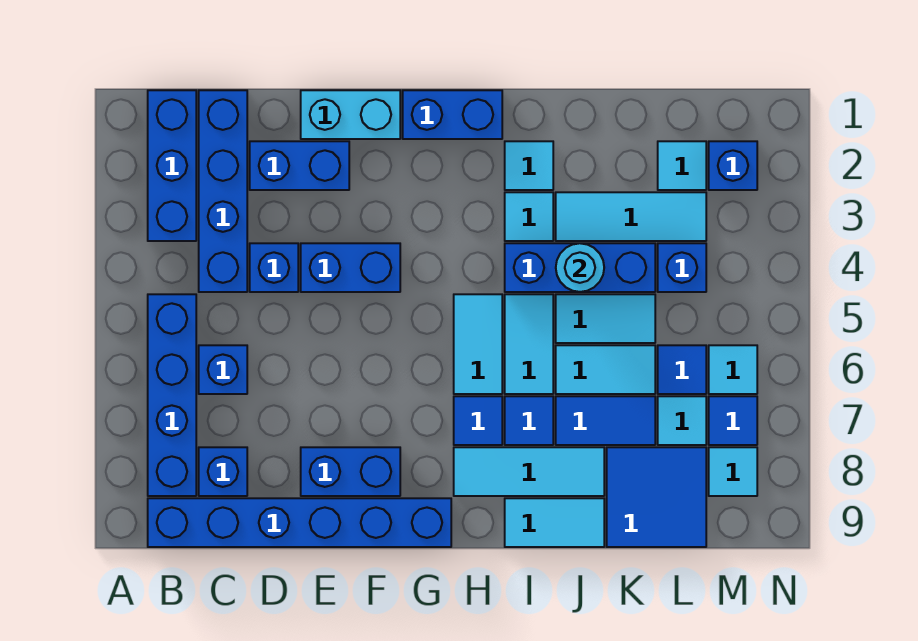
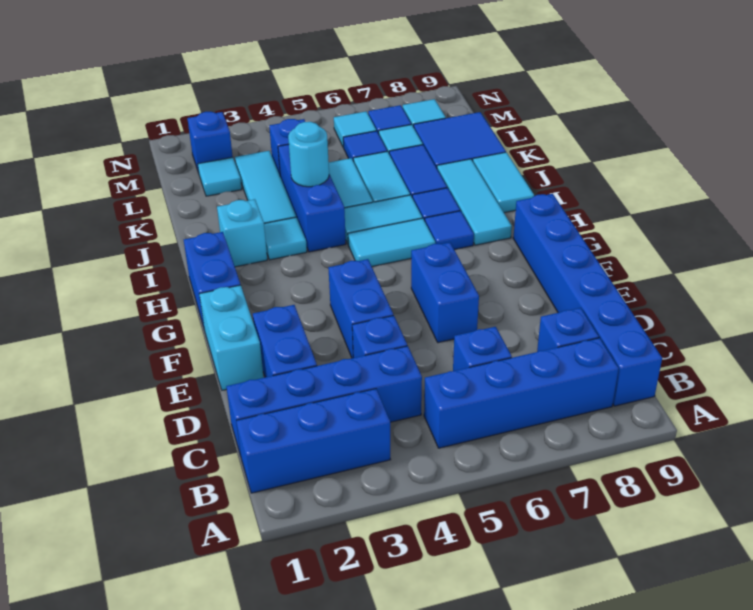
blue 1x2 brick [301,447,400,496] -> blue 1x2 brick moved to [411,242,479,343]
cyan 1x1 tile [505,141,553,190] -> cyan 1x1 brick [217,199,267,267]

